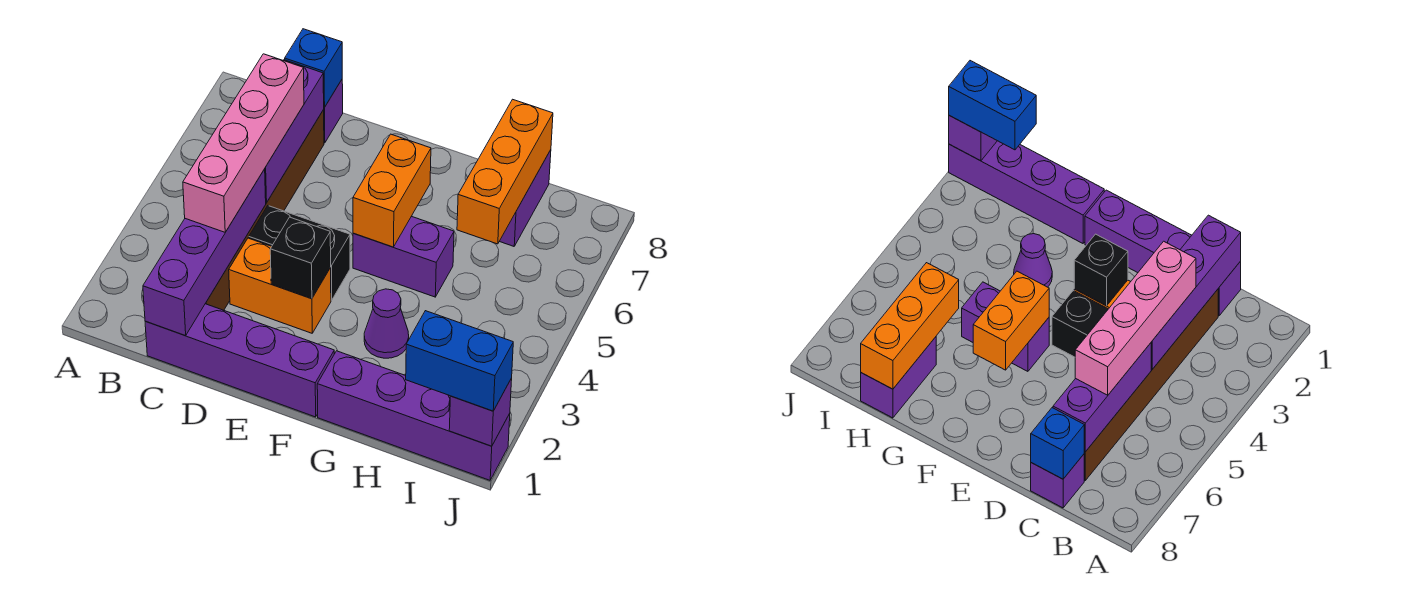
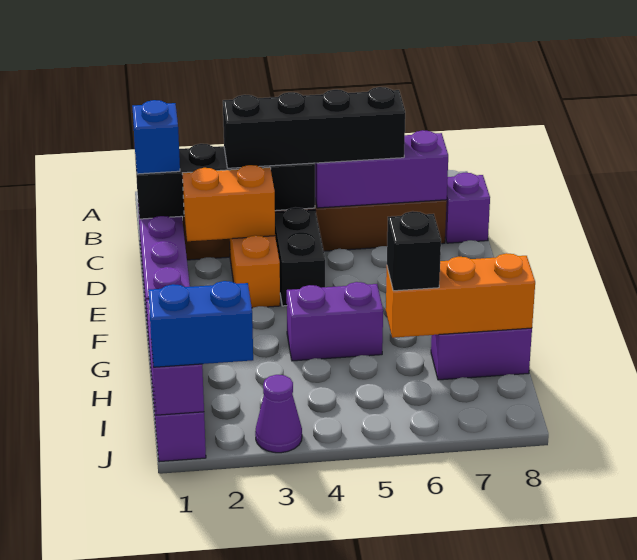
purple 1x4 brick [143,169,266,336] -> black 1x4 brick [135,144,315,219]
pink 1x4 brick [183,54,304,232] -> black 1x4 brick [223,87,405,168]
blue 1x1 brick [285,29,342,108] -> blue 1x1 brick moved to [132,100,180,174]
black 1x1 brick [270,217,331,299] -> black 1x1 brick moved to [387,211,441,291]
purple 1x2 brick [353,216,454,297] -> purple 1x2 brick turned to [287,282,383,361]
orange 1x2 brick [353,134,431,247] -> orange 1x2 brick moved to [182,165,275,241]
purple 1x1 cone [364,289,409,358] -> purple 1x1 cone moved to [255,375,302,453]
blue 1x2 brick [406,311,513,411] -> blue 1x2 brick turned to [148,281,253,367]

